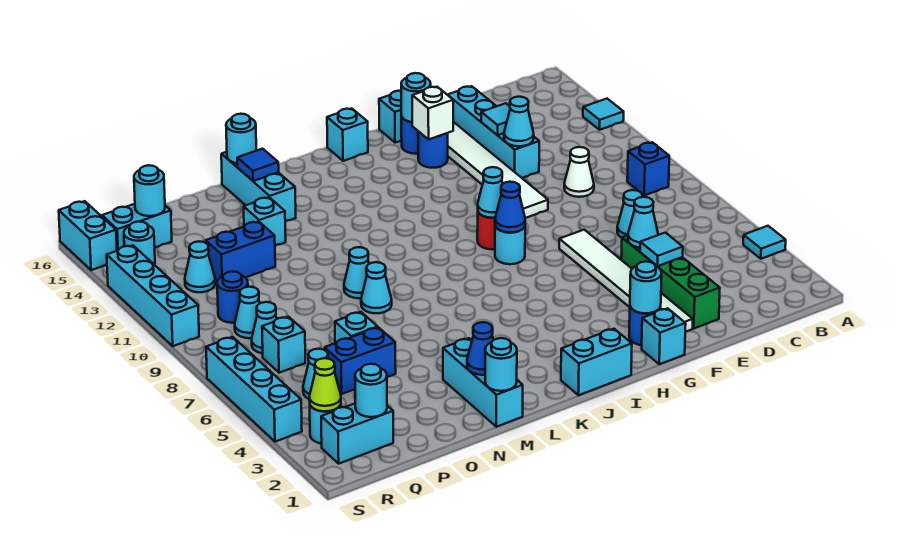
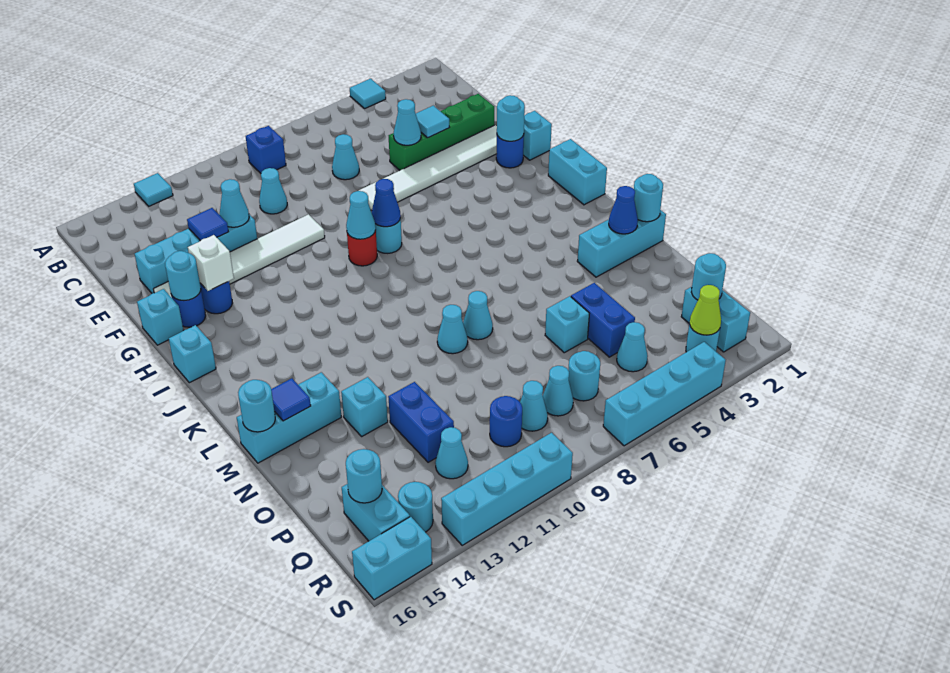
white 1x1 cone [564,147,594,197] -> cyan 1x1 cone [259,168,287,214]
cyan 1x1 tile [481,103,510,135] -> blue 1x1 tile [187,208,228,241]
cyan 1x1 brick [262,317,305,373] -> cyan 1x1 round brick [568,351,600,401]

